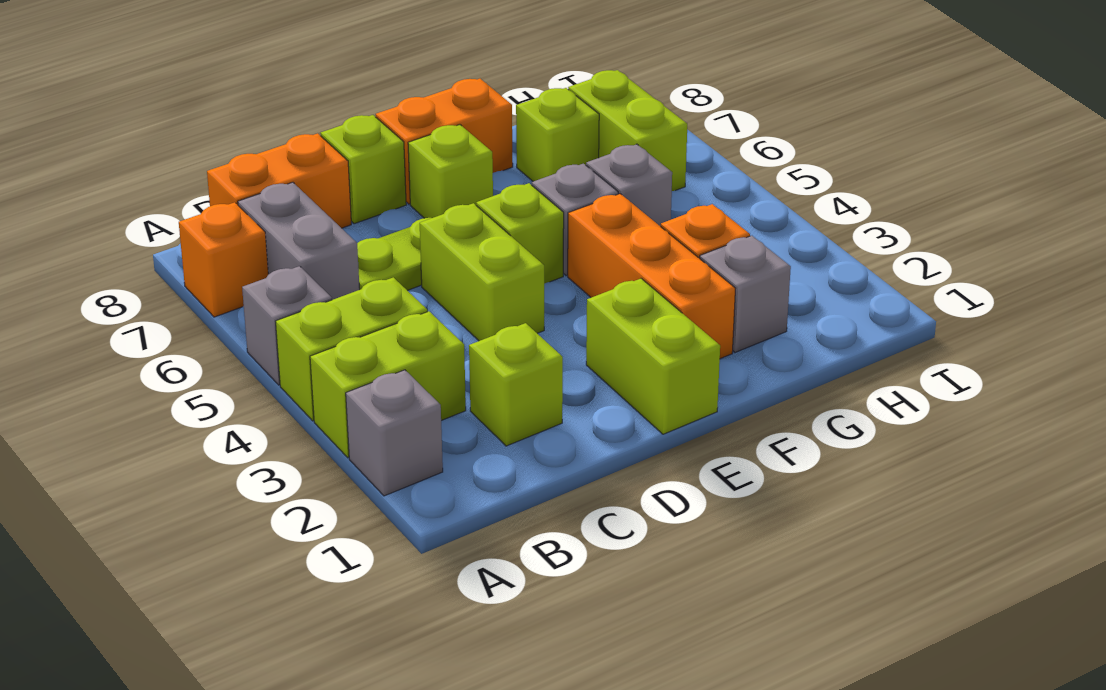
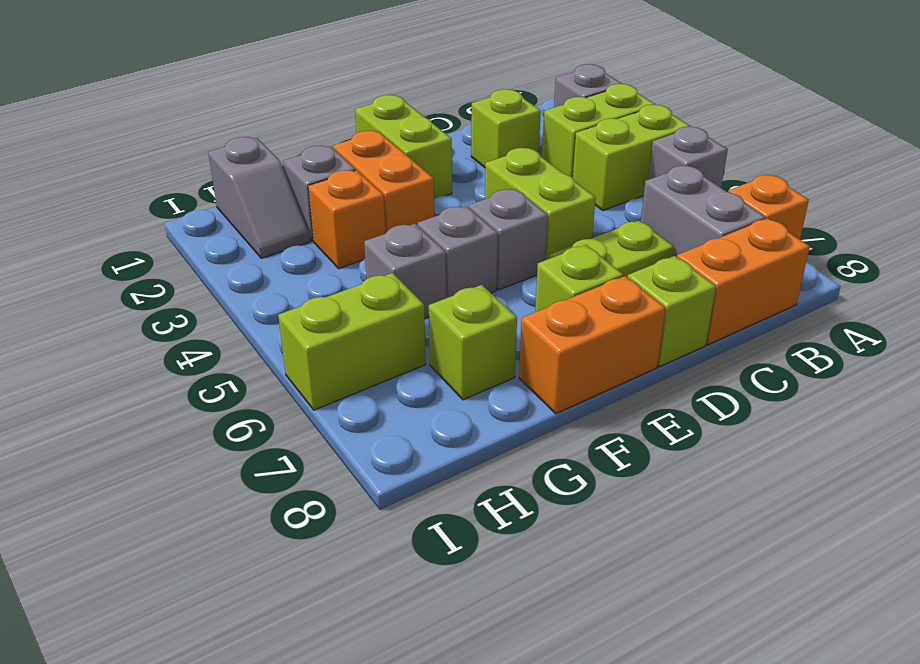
lime 1x1 brick [476,183,564,284] -> grey 1x1 brick [469,189,548,290]
orange 1x3 brick [568,194,736,359] -> orange 1x2 brick [333,131,434,234]
none -> grey 1x2 slope [208,137,310,258]
lime 1x2 brick [568,70,687,191] -> lime 1x2 brick turned to [278,273,426,410]

